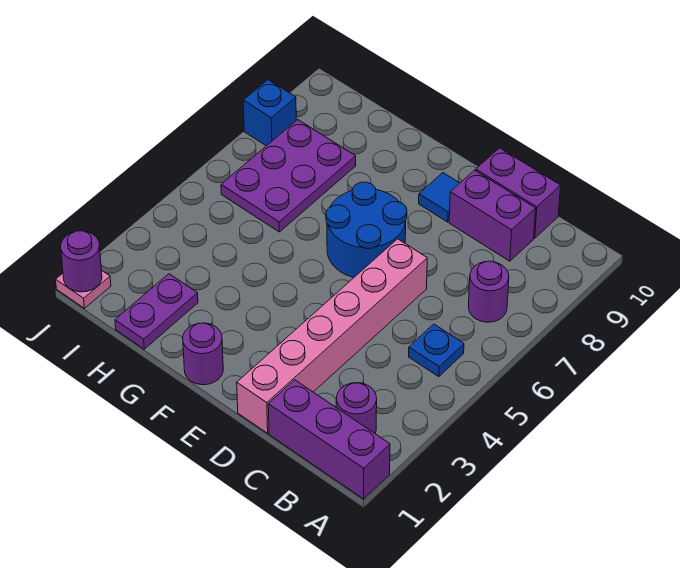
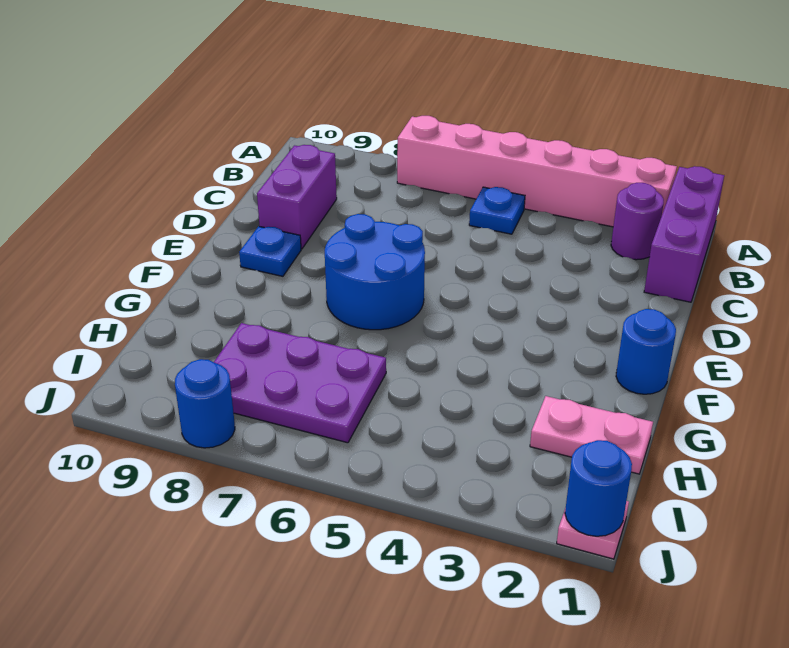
purple 1x1 round brick [468,261,509,322] -> none
purple 1x2 brick [476,148,561,238] -> none
pink 1x6 brick [237,239,427,433] -> pink 1x6 brick moved to [397,116,677,227]
blue 1x1 tile [419,173,459,222] -> blue 1x1 plate [239,226,301,276]
purple 1x1 round brick [183,323,223,385] -> blue 1x1 round brick [616,309,676,394]
purple 1x2 plate [115,274,198,349] -> pink 1x2 plate [530,396,653,474]
purple 1x1 round brick [61,231,102,292] -> blue 1x1 round brick [565,440,632,536]
blue 1x1 brick [243,80,296,146] -> blue 1x1 round brick [175,359,235,448]

